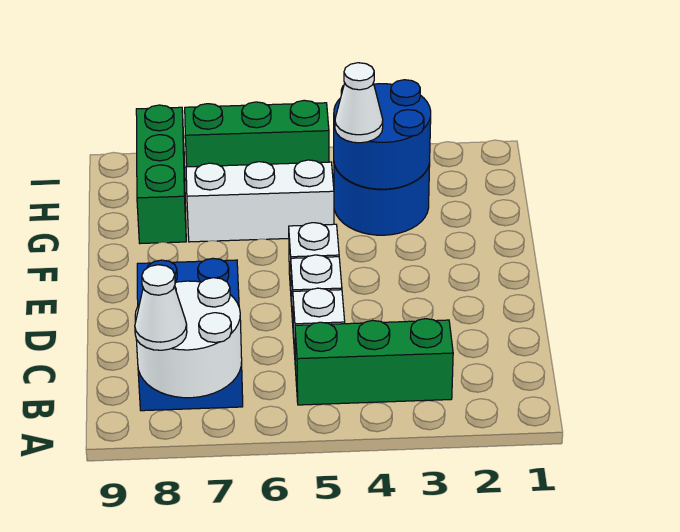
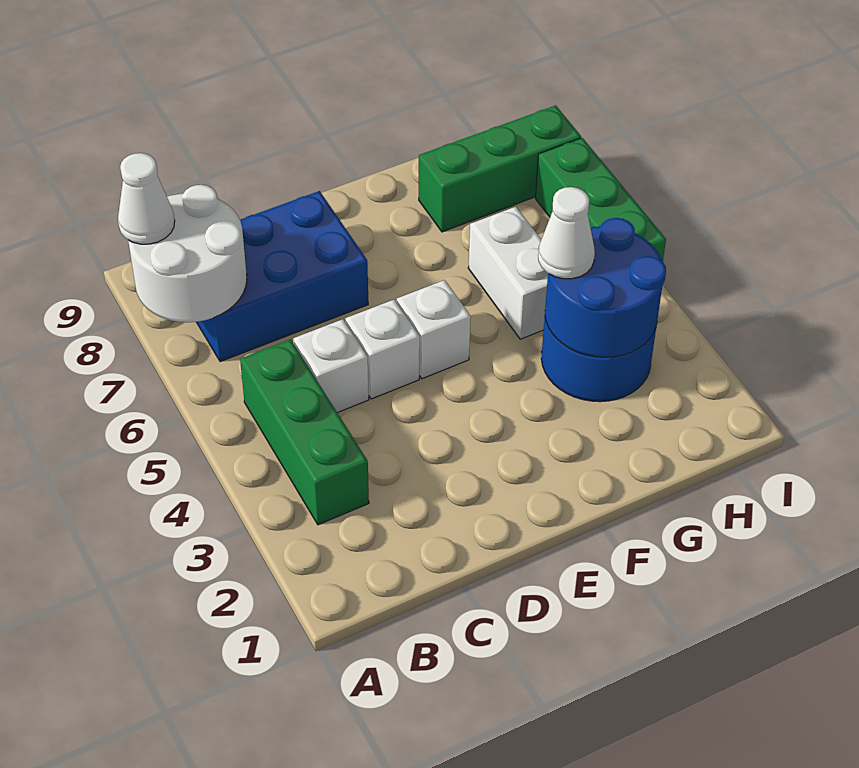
white 1x3 brick [186,160,334,242] -> white 1x2 brick [468,207,548,339]

